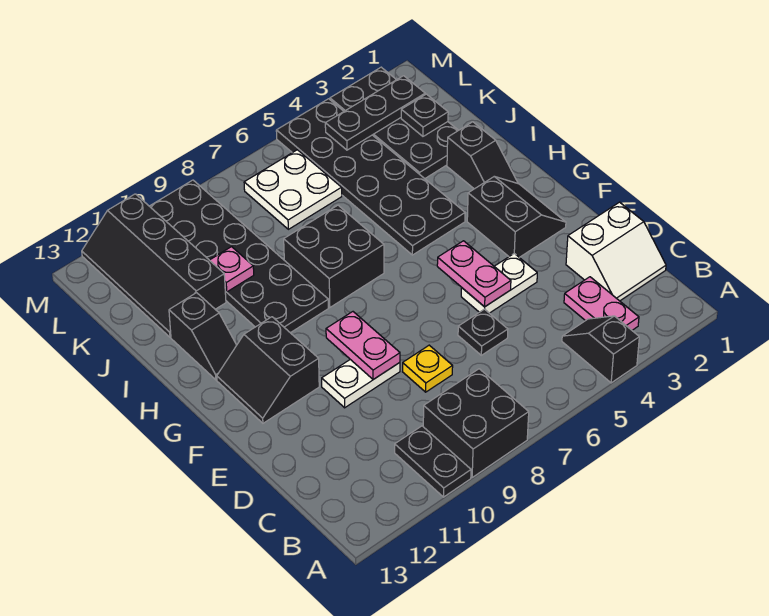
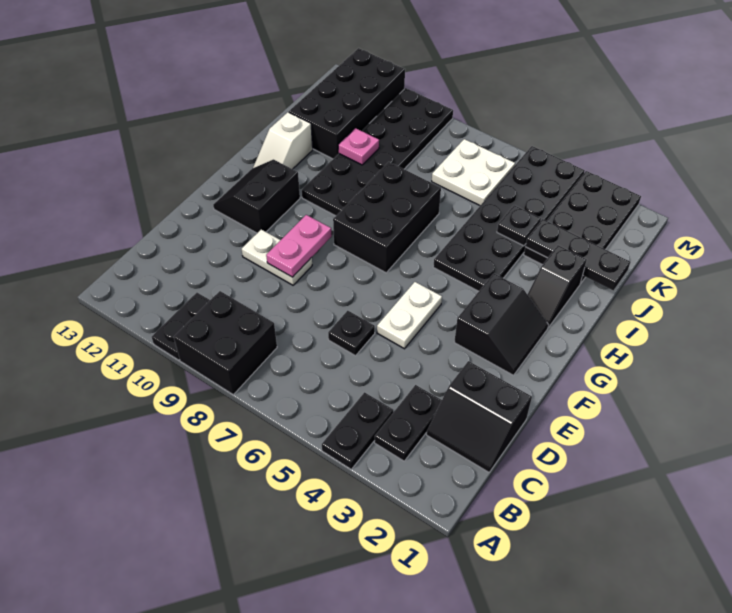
black 1x2 slope [562,316,639,383] -> black 1x2 plate [322,392,393,469]
pink 1x2 plate [564,277,639,330] -> black 1x2 plate [375,385,442,461]
white 2x2 slope [566,202,666,301] -> black 2x2 slope [427,361,532,472]
yellow 1x1 plate [403,345,453,392] -> none
white 1x2 plate [461,254,537,313] -> white 1x2 plate turned to [377,282,442,349]
pink 1x2 plate [437,241,511,307] -> none
black 2x2 brick [284,205,384,307] -> black 2x3 brick [333,162,441,273]
black 1x2 slope [169,293,237,380] -> white 1x2 slope [253,112,313,169]
black 2x4 slope [82,194,226,337] -> black 2x4 brick [289,48,405,159]
black 1x1 plate [401,94,448,136] -> black 1x1 plate moved to [497,205,541,246]
black 1x3 plate [325,76,425,150] -> black 1x3 plate moved to [525,219,630,291]

